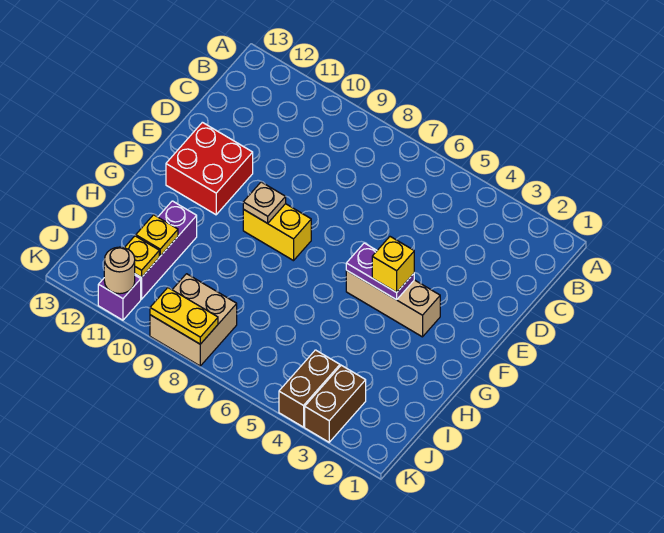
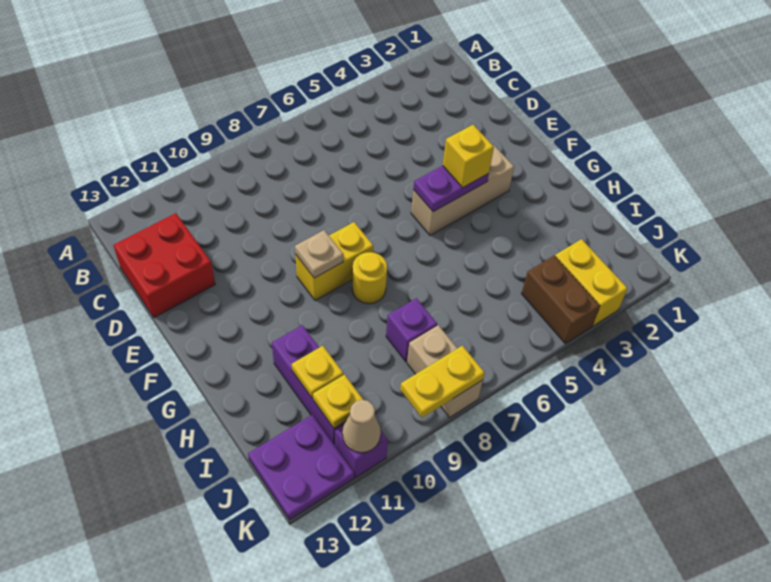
red 2x2 brick [166,122,253,215] -> red 2x2 brick moved to [113,213,215,318]
none -> yellow 1x1 round brick [352,252,387,304]
none -> purple 1x1 brick [386,298,437,362]
brown 1x2 brick [305,365,366,442] -> yellow 1x2 brick [555,239,628,326]
tan 2x2 brick [150,274,237,366] -> tan 1x2 brick [407,325,483,417]
none -> purple 2x2 plate [248,415,354,520]
tan 1x1 round brick [104,247,135,294] -> tan 1x1 cone [342,400,381,453]

